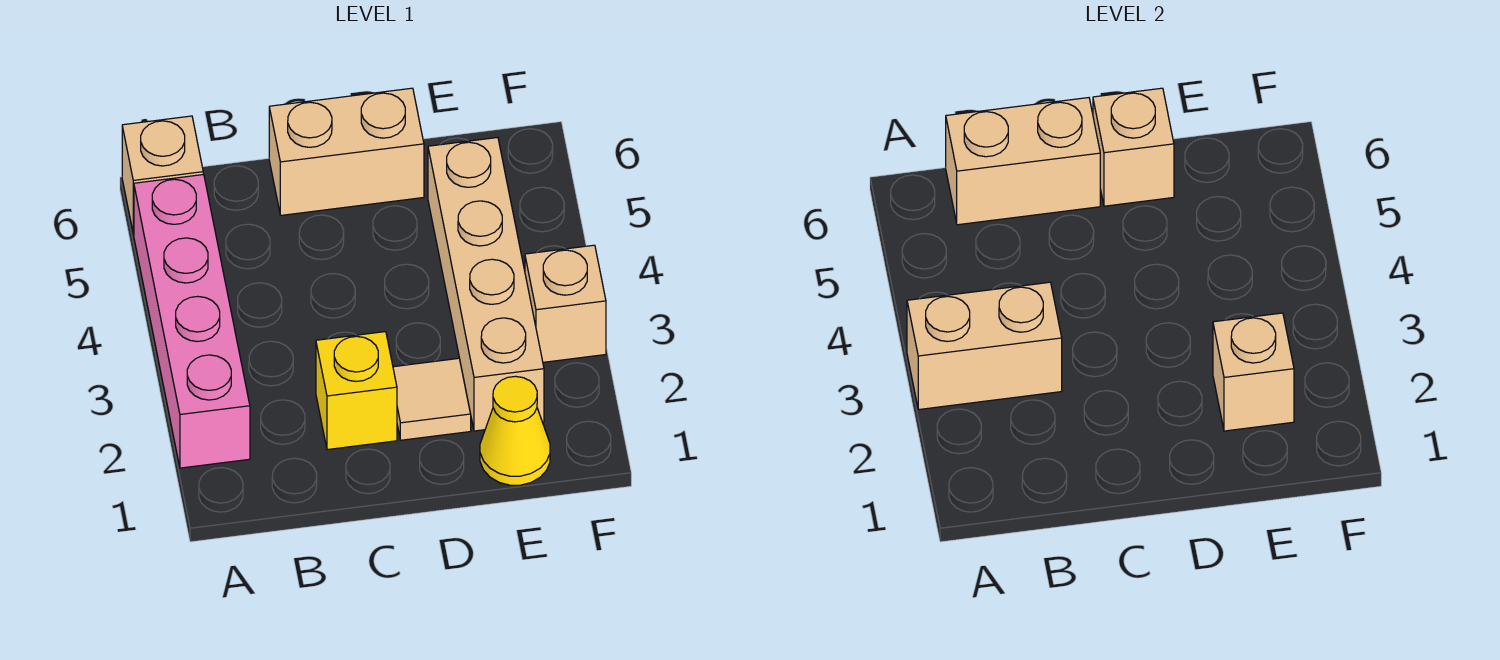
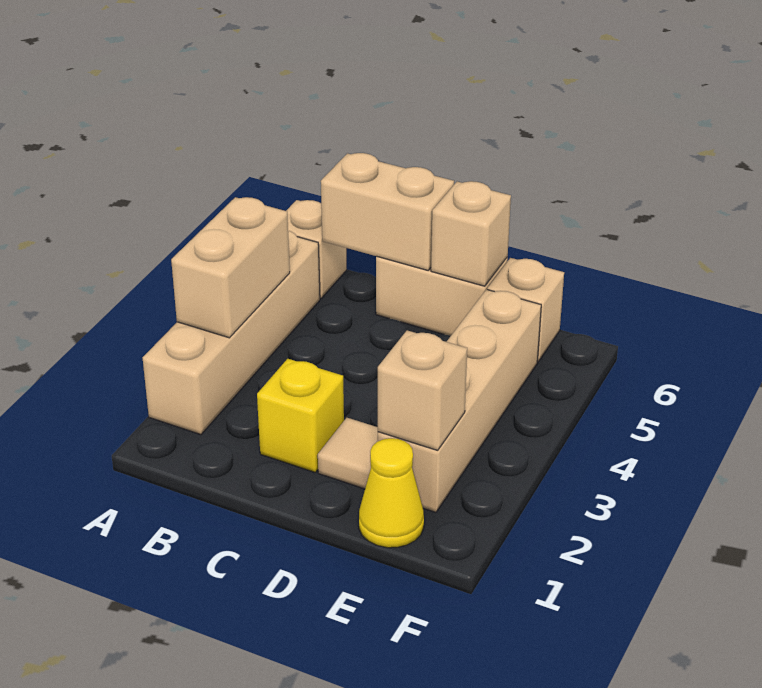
pink 1x4 brick [134,174,250,468] -> tan 1x4 brick [143,231,320,435]
tan 1x2 brick [907,282,1062,410] -> tan 1x2 brick turned to [171,197,290,338]
tan 1x1 brick [525,245,606,362] -> tan 1x1 brick moved to [487,258,564,362]

